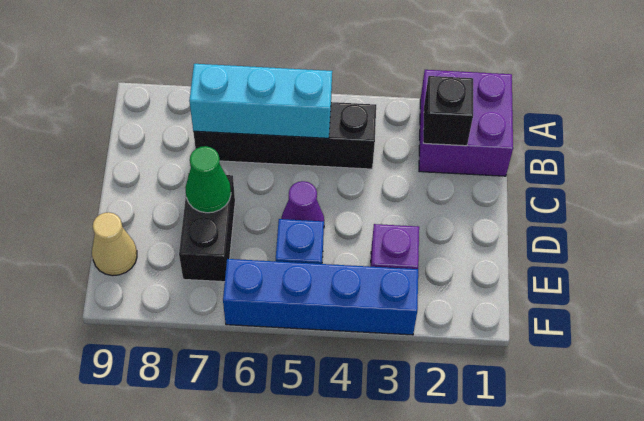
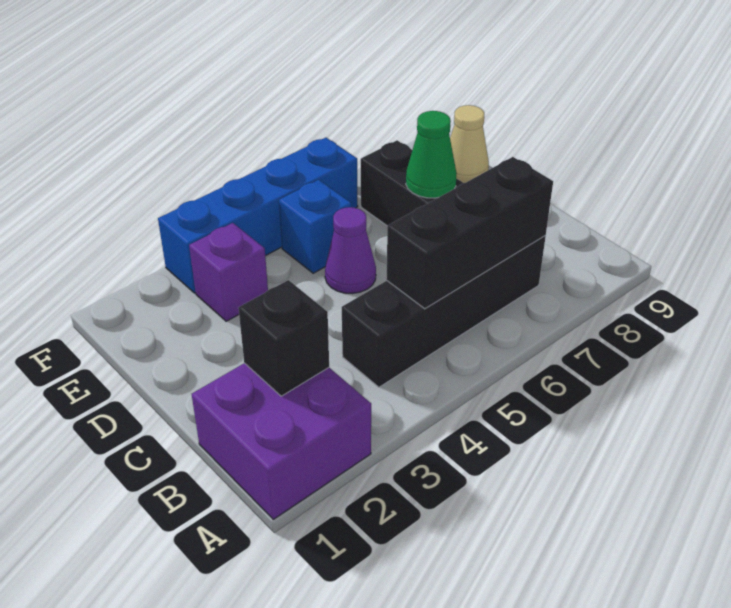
cyan 1x3 brick [189,64,332,138] -> black 1x3 brick [387,157,553,309]

